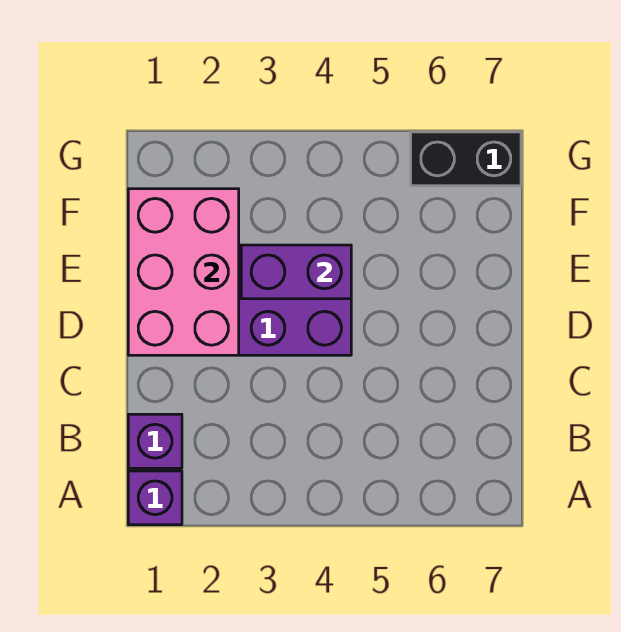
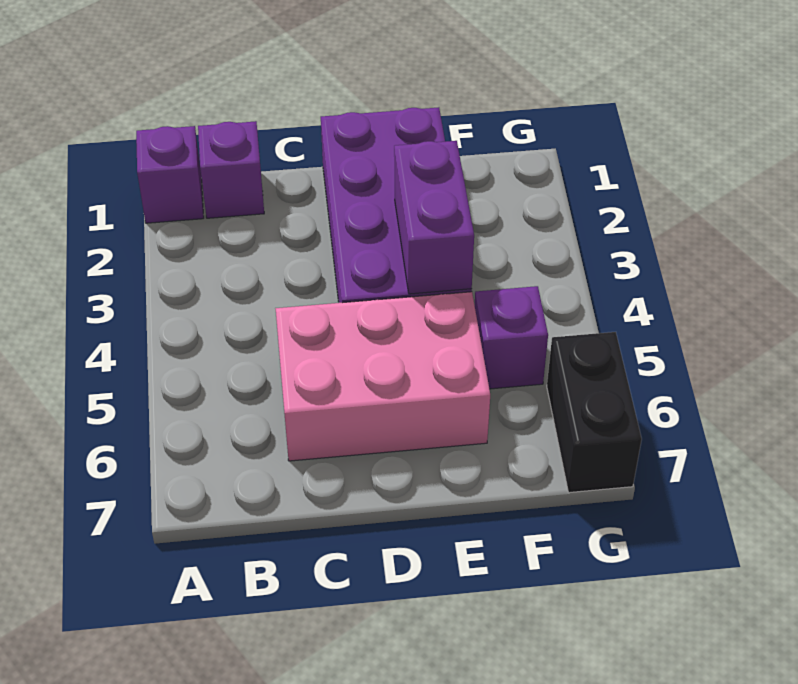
pink 2x3 brick [128,189,239,355] -> pink 2x3 brick moved to [275,292,490,461]
none -> purple 1x1 brick [475,286,548,389]

